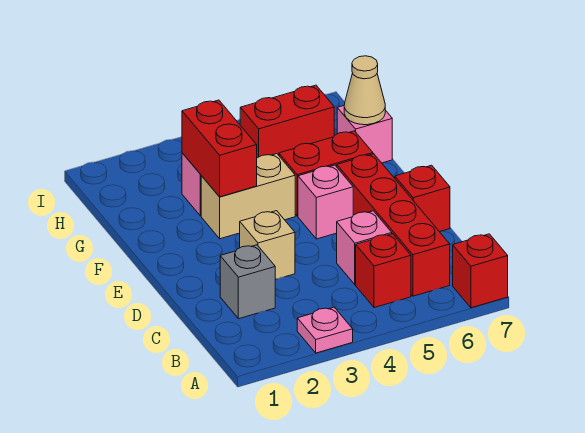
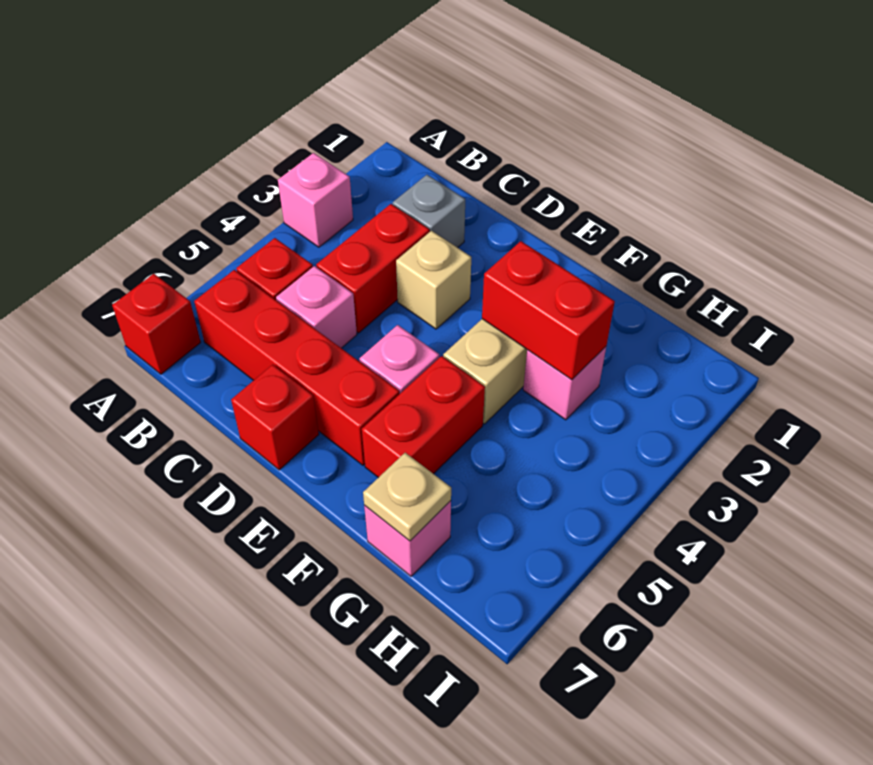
pink 1x1 plate [297,307,353,353] -> pink 1x1 brick [278,153,353,247]
tan 1x1 cone [344,56,385,125] -> tan 1x1 plate [363,453,451,541]
red 1x2 brick [240,85,334,158] -> red 1x2 brick moved to [316,204,430,333]

